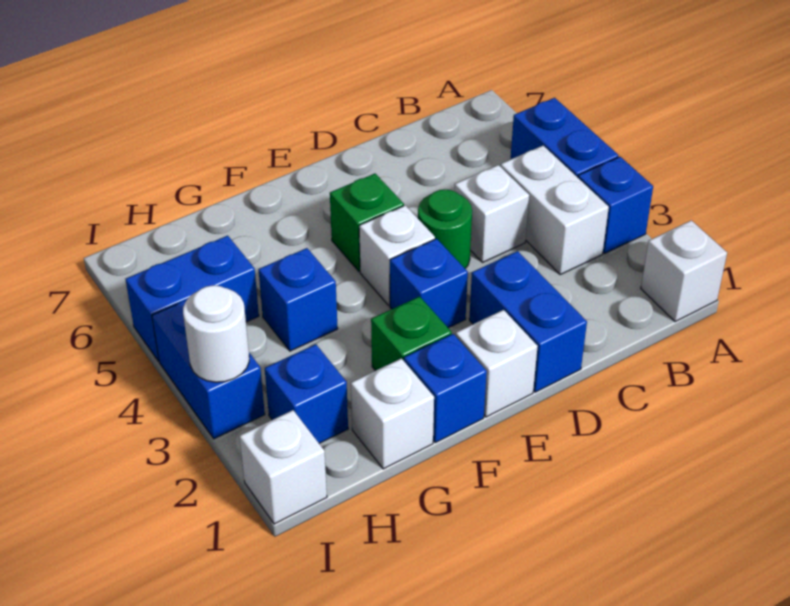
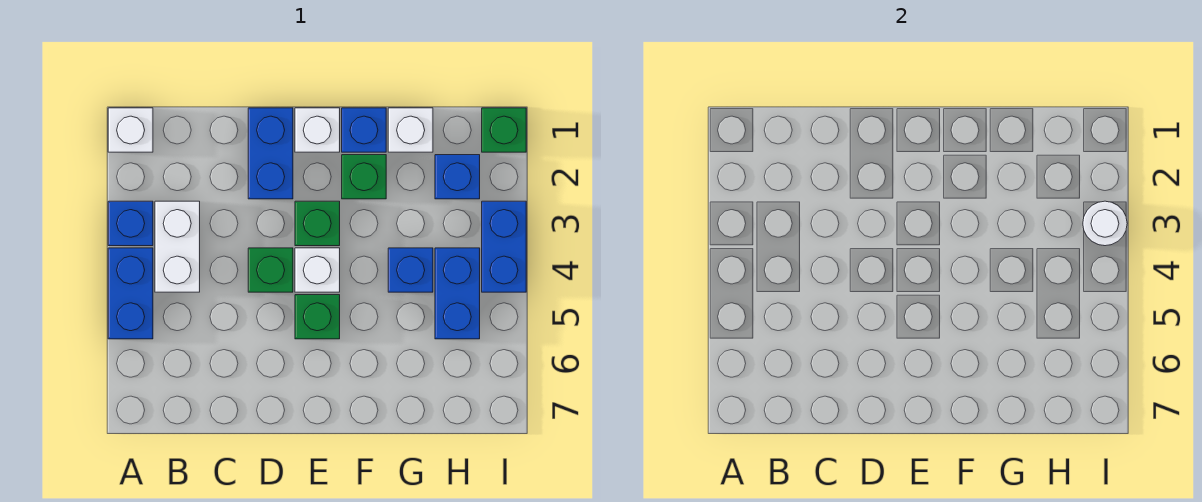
white 1x1 brick [454,165,529,263] -> none
green 1x1 round brick [418,189,472,268] -> green 1x1 brick [248,248,293,292]
blue 1x1 brick [390,239,468,328] -> green 1x1 brick [295,201,340,246]
blue 1x2 brick [125,236,259,361] -> blue 1x2 brick turned to [435,248,480,339]
white 1x1 brick [239,410,327,524] -> green 1x1 brick [482,108,526,152]

